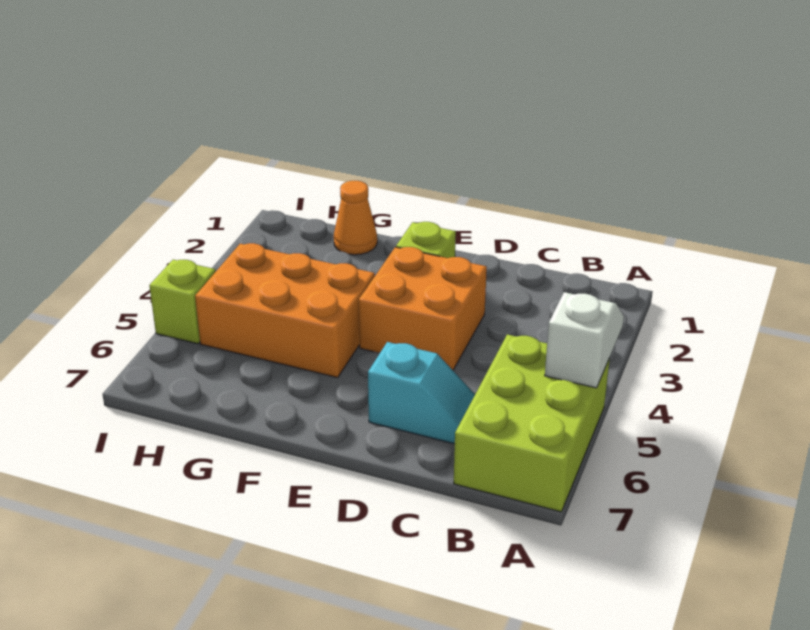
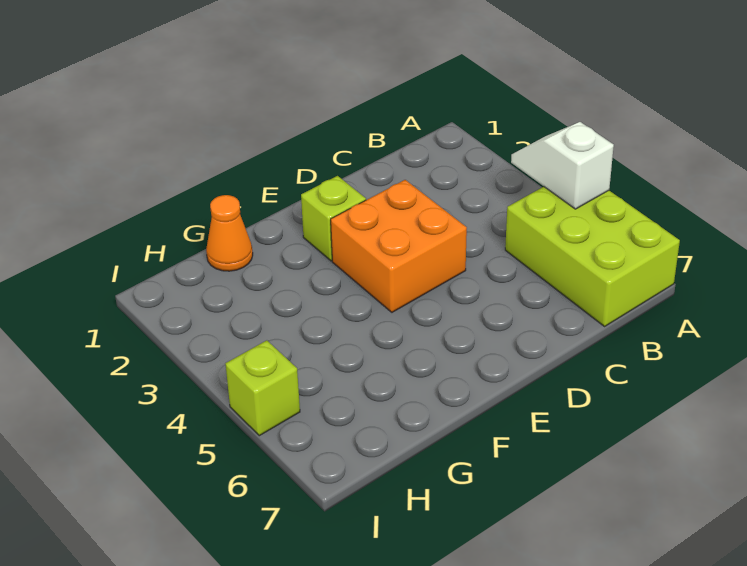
cyan 1x2 slope [368,342,475,444] -> none
orange 2x3 brick [195,243,375,378] -> none

